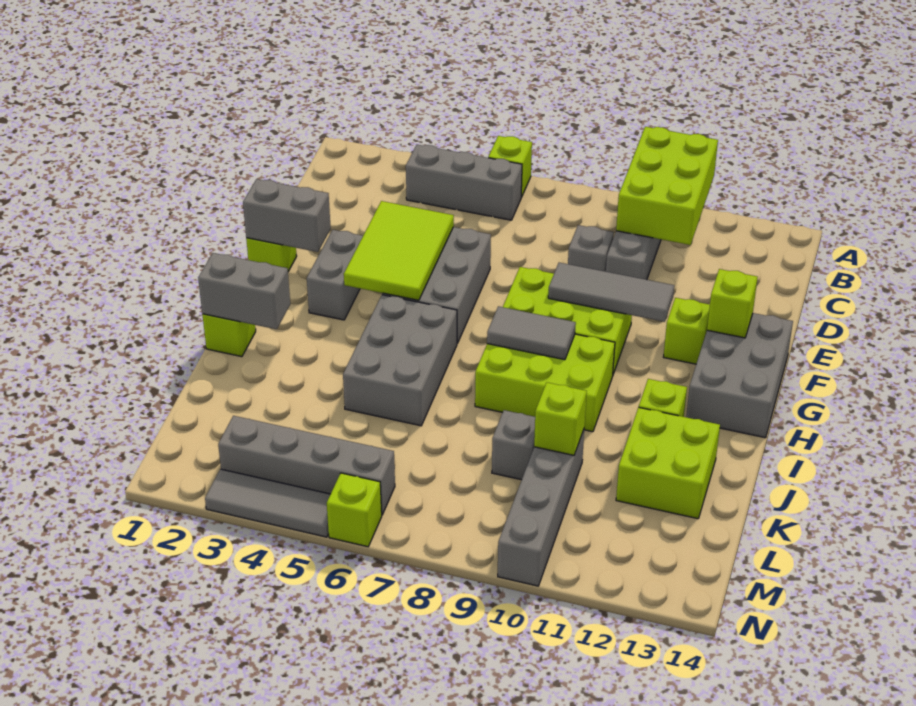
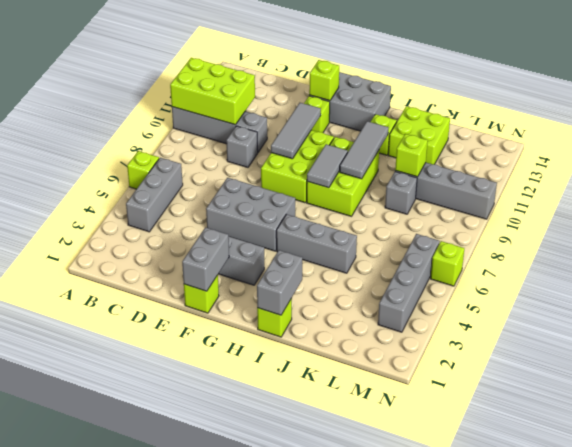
lime 2x3 tile [344,201,454,300] -> none
grey 2x3 brick [343,295,457,426] -> grey 1x3 brick [276,214,357,273]
grey 1x3 tile [205,469,330,537] -> grey 1x3 tile moved to [340,121,389,179]

